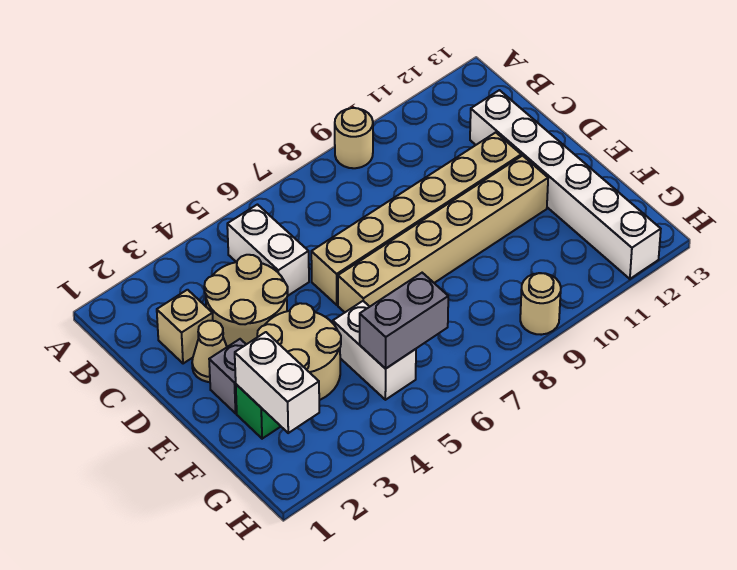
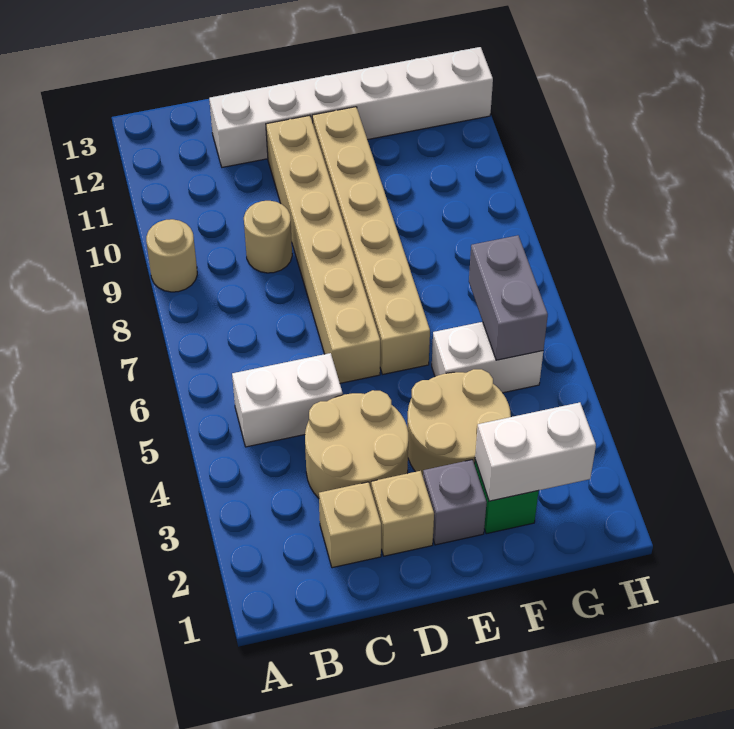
tan 1x1 cone [192,321,227,382] -> tan 1x1 brick [371,471,434,556]
tan 1x1 round brick [520,273,561,335] -> tan 1x1 round brick moved to [244,201,292,273]

